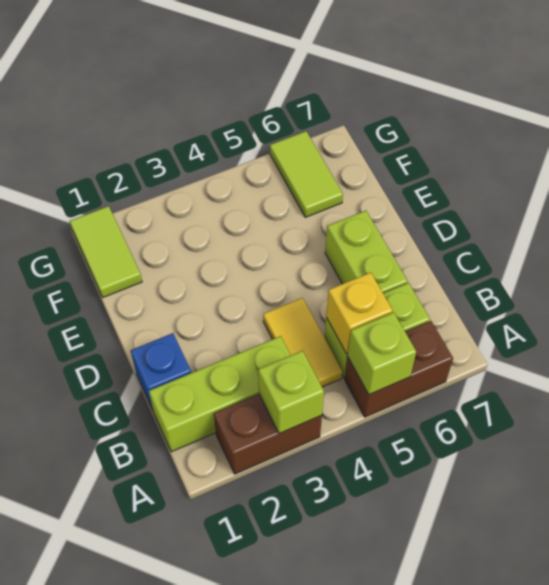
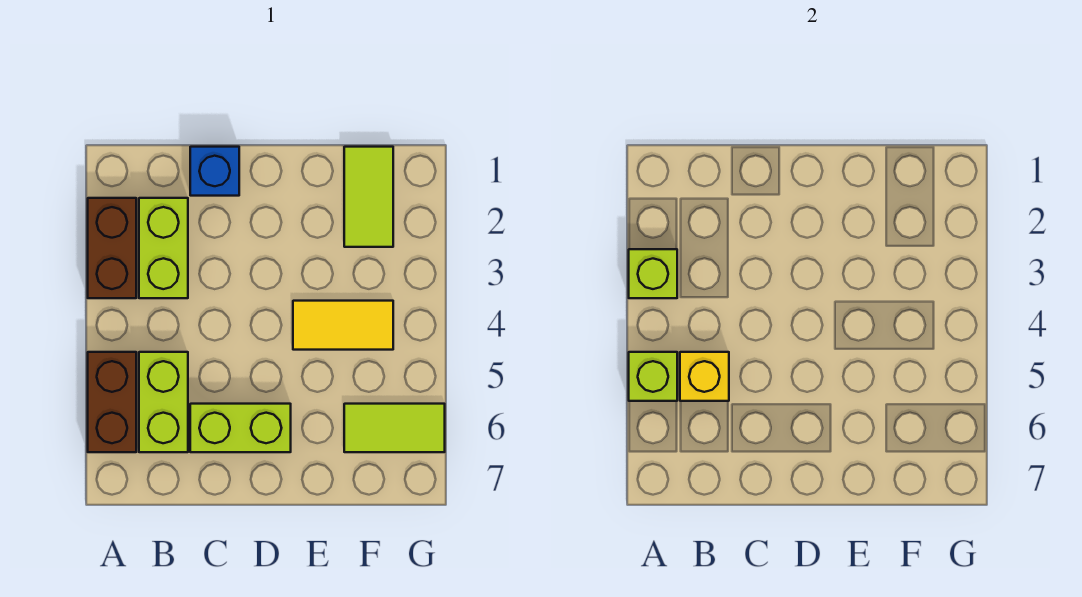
lime 1x3 brick [149,336,291,452] -> lime 1x2 brick [139,198,188,298]
yellow 1x2 tile [263,298,342,387] -> yellow 1x2 tile moved to [293,301,393,350]
lime 1x2 tile [70,206,142,298] -> lime 1x2 tile turned to [344,147,393,247]

